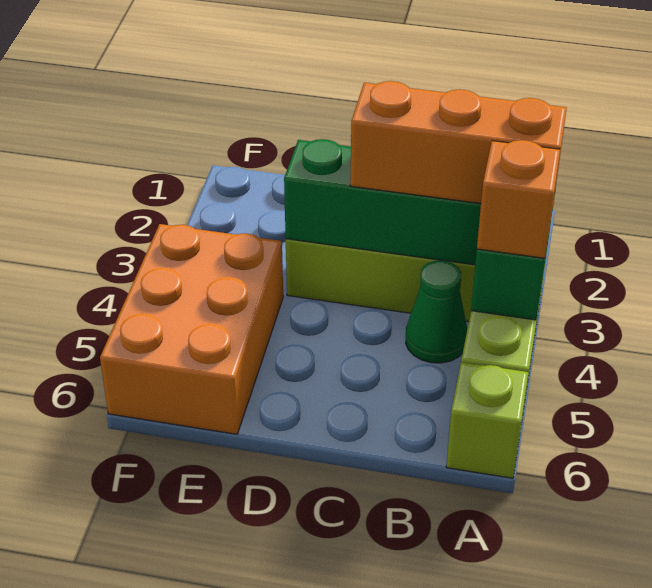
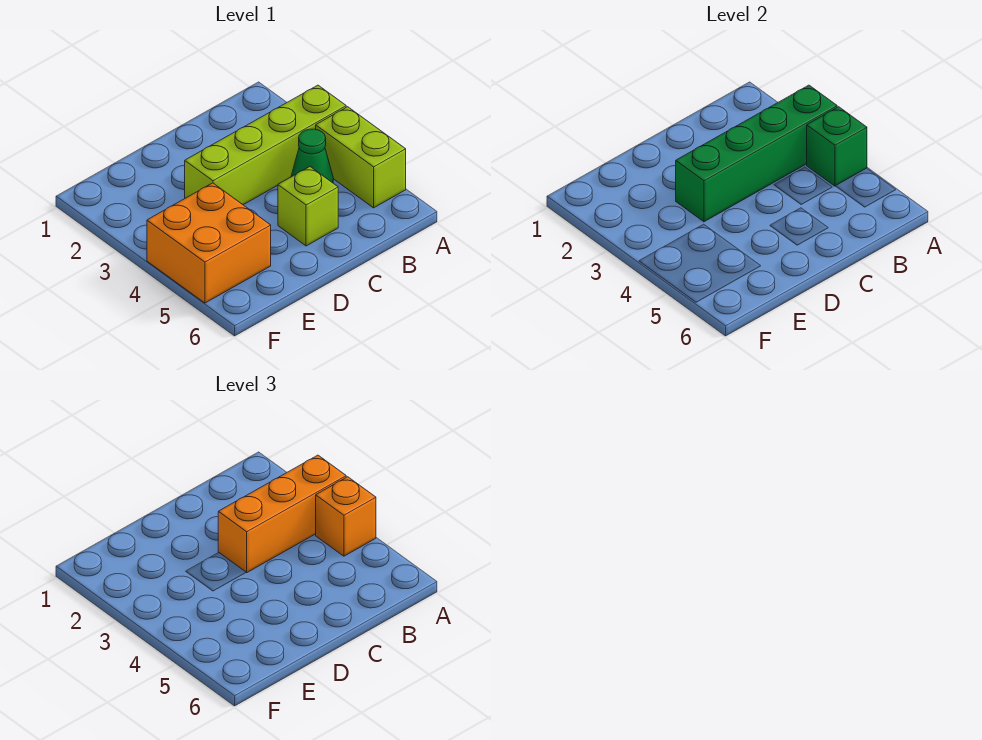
lime 1x1 brick [446,362,528,478] -> lime 1x1 brick moved to [278,167,338,246]
orange 2x3 brick [100,224,283,434] -> orange 2x2 brick [147,183,271,303]

